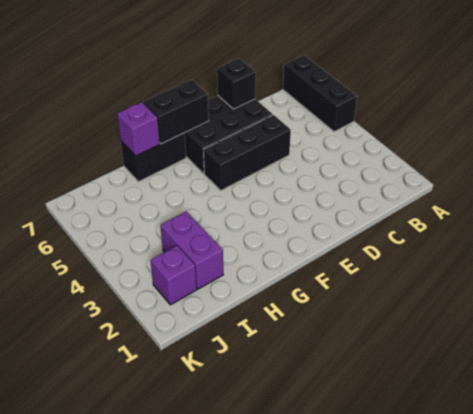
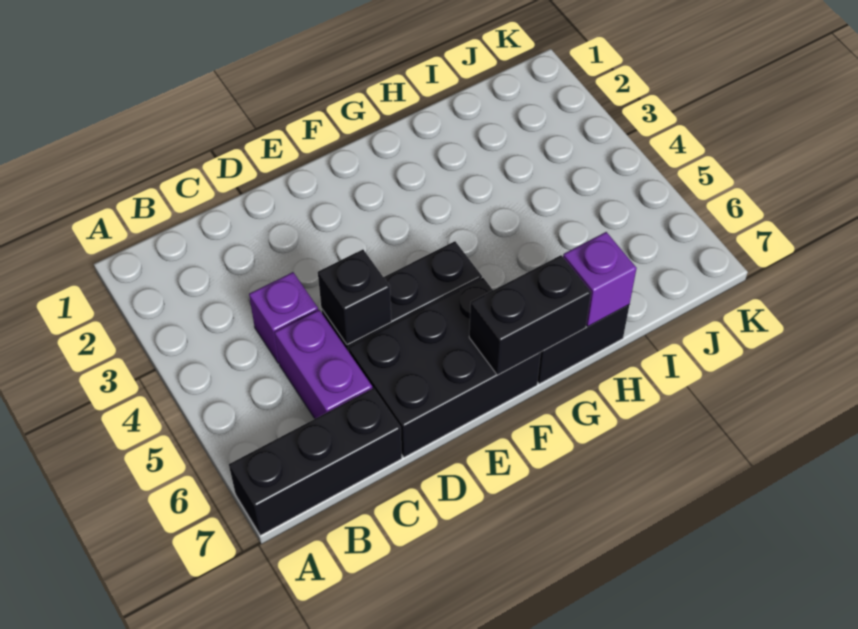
black 1x3 brick [283,55,357,132] -> black 1x3 brick turned to [229,388,402,535]
black 1x1 brick [217,58,256,109] -> black 1x1 brick moved to [318,250,391,345]
purple 1x2 brick [161,212,223,289] -> purple 1x2 brick moved to [274,310,372,419]
purple 1x1 brick [151,246,197,305] -> purple 1x1 brick moved to [249,272,318,363]

